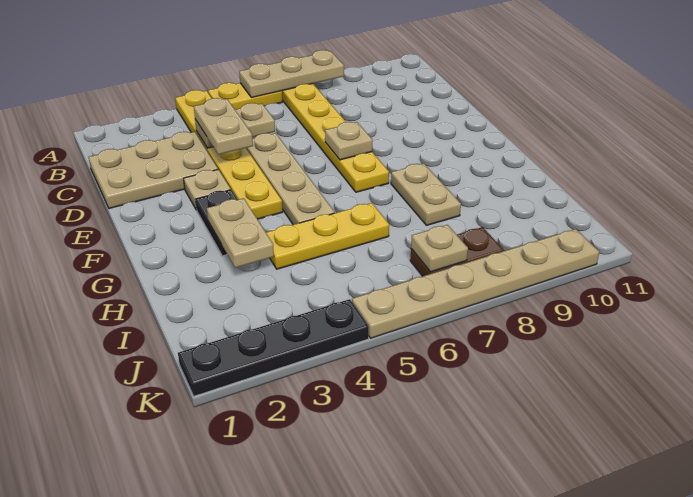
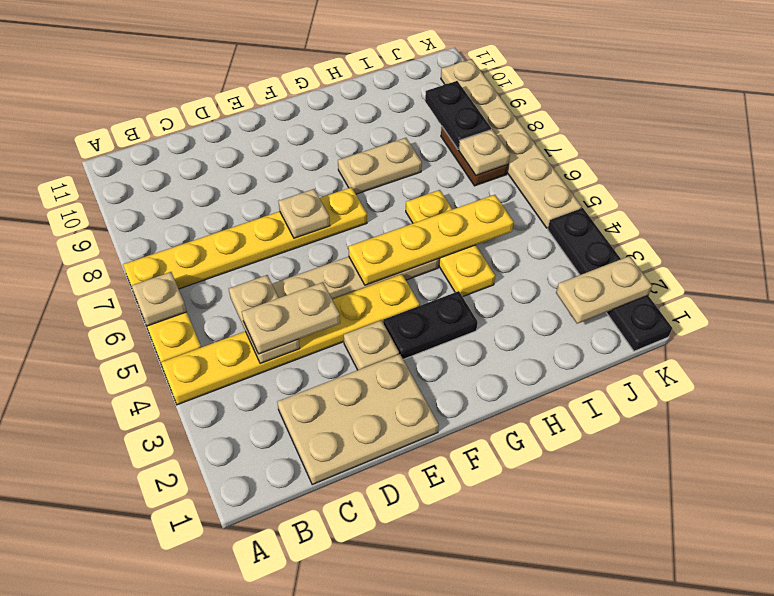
tan 1x3 plate [239,50,344,98] -> tan 1x1 plate [132,272,187,326]
tan 2x3 plate [89,132,218,208] -> tan 2x3 plate turned to [277,354,439,484]
none -> yellow 1x4 plate [348,195,514,285]
tan 1x2 plate [207,198,274,268] -> tan 1x2 plate moved to [556,256,652,324]
none -> black 1x2 plate [425,81,491,149]

